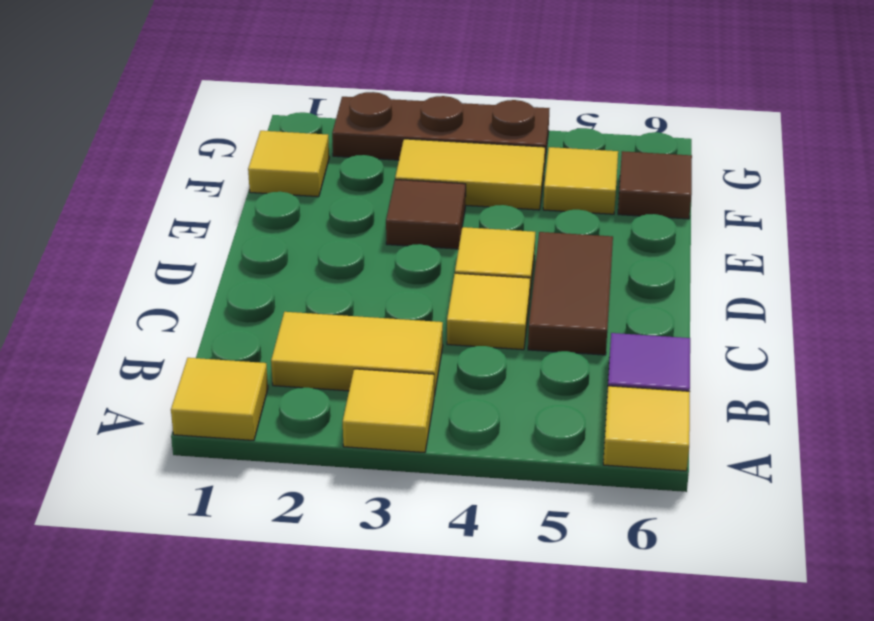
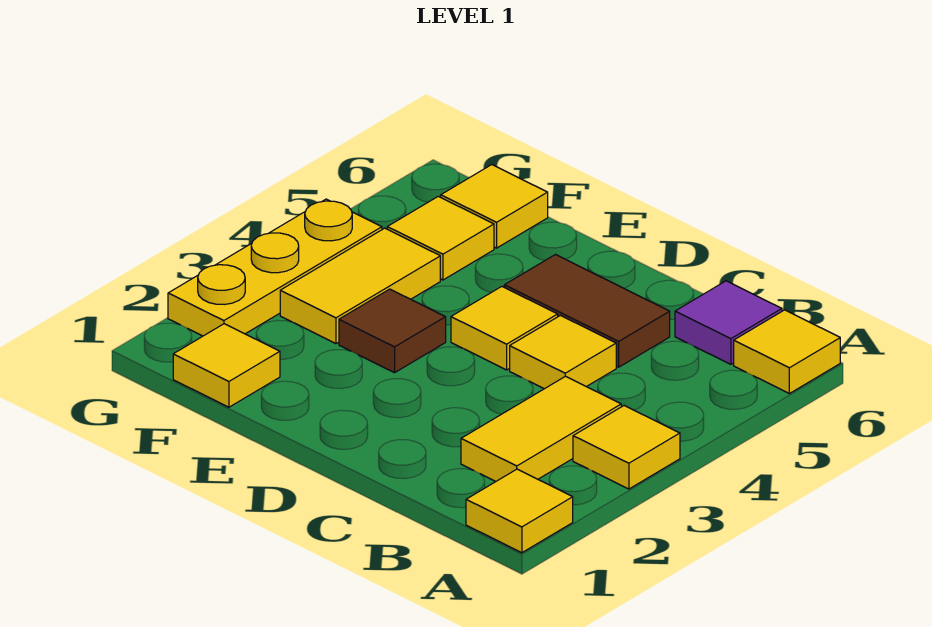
brown 1x1 tile [618,151,692,219] -> yellow 1x1 tile [441,165,548,248]
brown 1x3 plate [332,92,550,168] -> yellow 1x3 plate [168,199,382,336]

